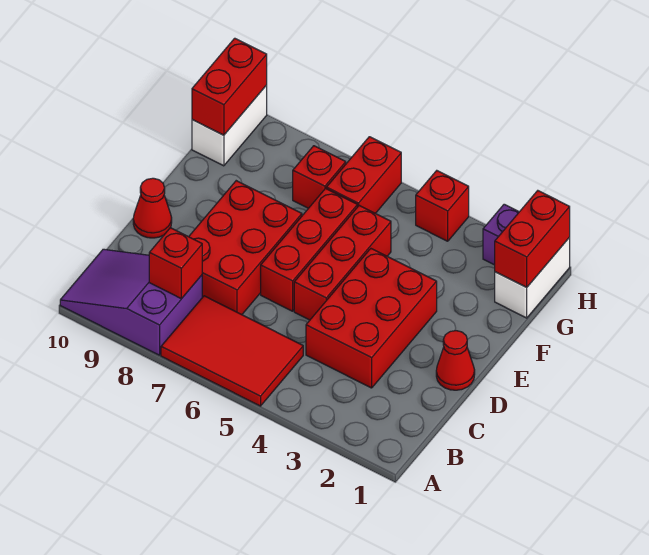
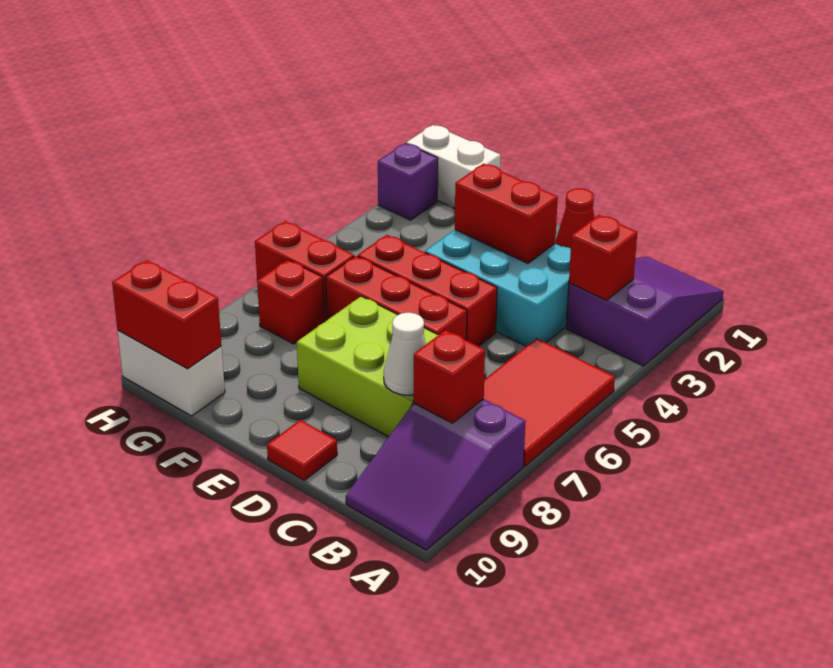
none -> purple 2x3 slope [566,257,723,366]
red 2x3 brick [306,249,437,388] -> cyan 2x3 brick [425,230,571,346]
red 2x3 brick [189,181,302,315] -> lime 2x3 brick [297,296,438,437]
none -> white 1x1 cone [384,313,426,395]
red 1x1 cone [133,178,172,238] -> red 1x1 tile [267,420,337,480]
red 1x2 brick [495,191,570,287] -> red 1x2 brick moved to [455,164,558,263]
red 1x1 brick [416,171,469,241] -> red 1x1 brick moved to [569,215,637,300]

